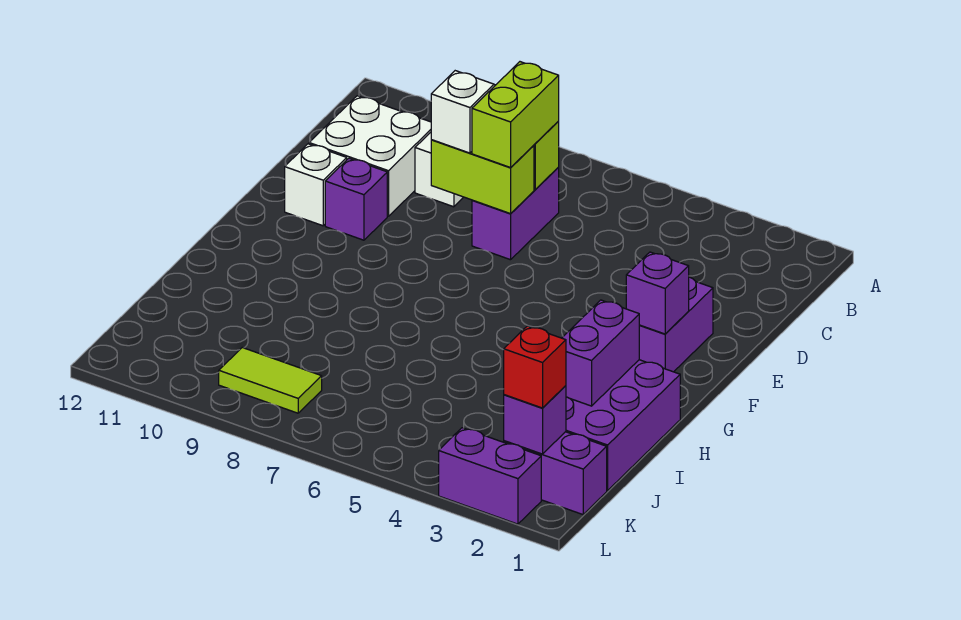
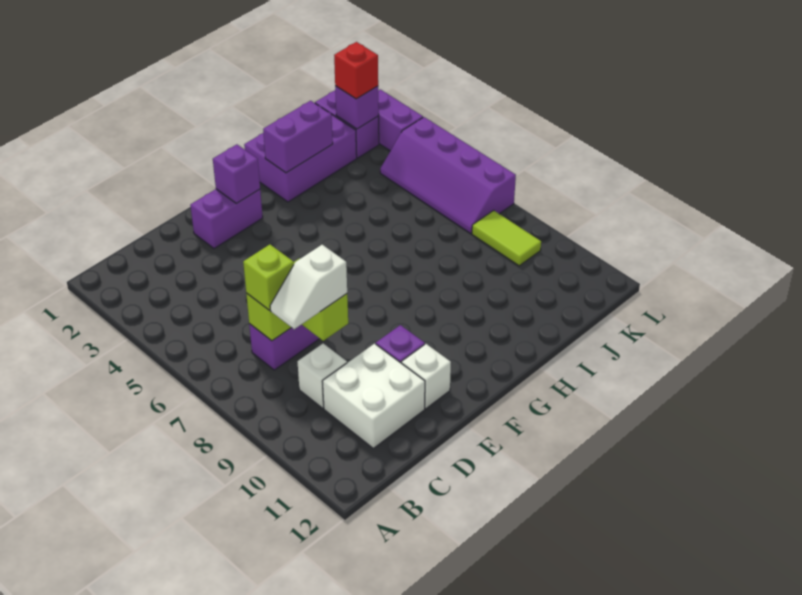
lime 1x2 brick [472,62,559,168] -> lime 1x1 brick [243,244,294,310]
none -> purple 2x4 slope [380,117,516,233]

